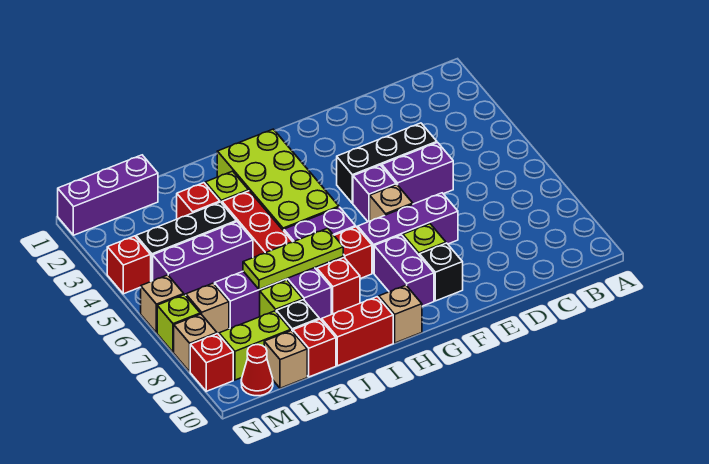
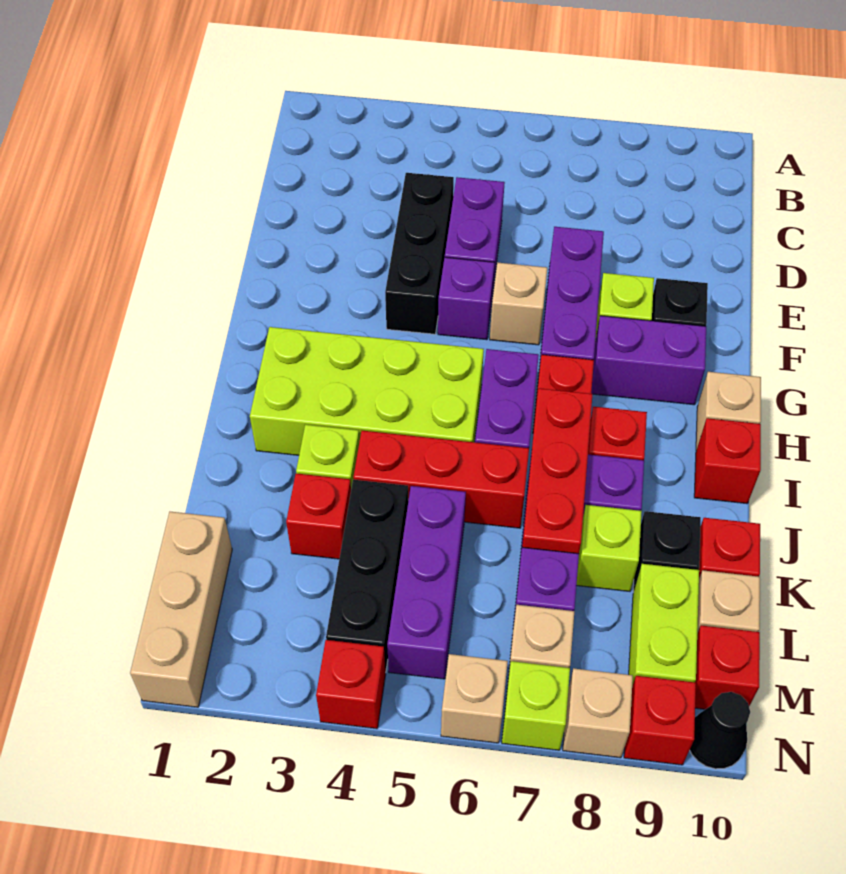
lime 1x3 plate [243,228,343,289] -> red 1x3 plate [522,388,592,554]
red 1x2 brick [322,297,393,366] -> red 1x1 brick [694,418,761,504]
purple 1x3 brick [58,155,158,235] -> tan 1x3 brick [130,512,232,707]
red 1x1 cone [241,345,273,396] -> red 1x1 brick [695,625,760,709]
none -> black 1x1 cone [690,692,750,769]

